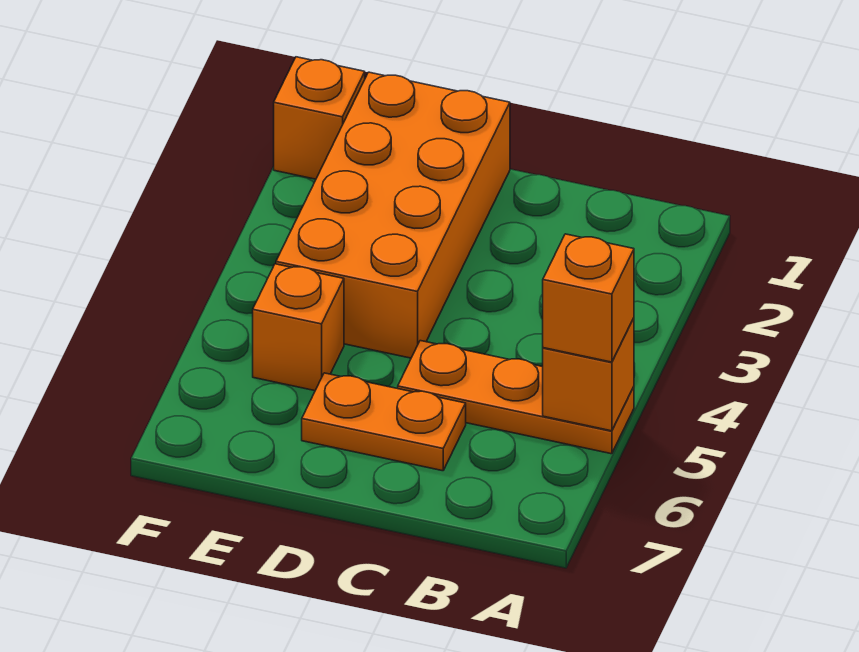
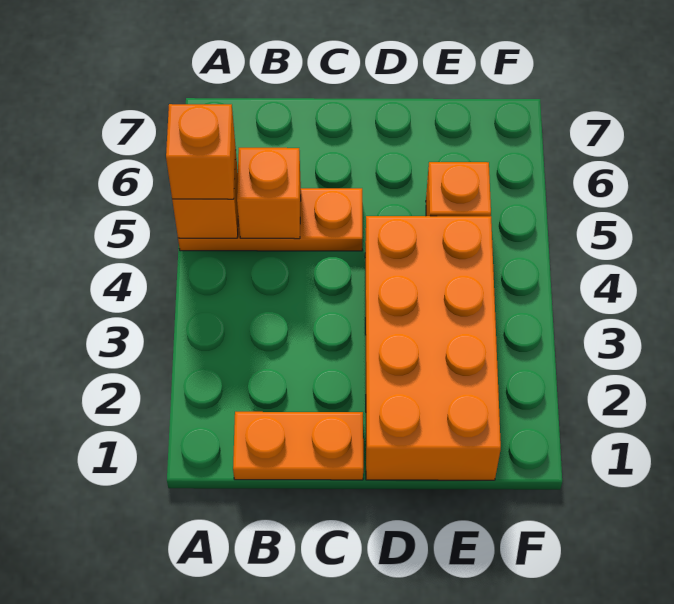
orange 1x2 plate [302,373,466,471] -> orange 1x2 plate moved to [233,412,363,480]
orange 1x1 brick [274,57,365,179] -> orange 1x1 brick moved to [237,148,301,239]

